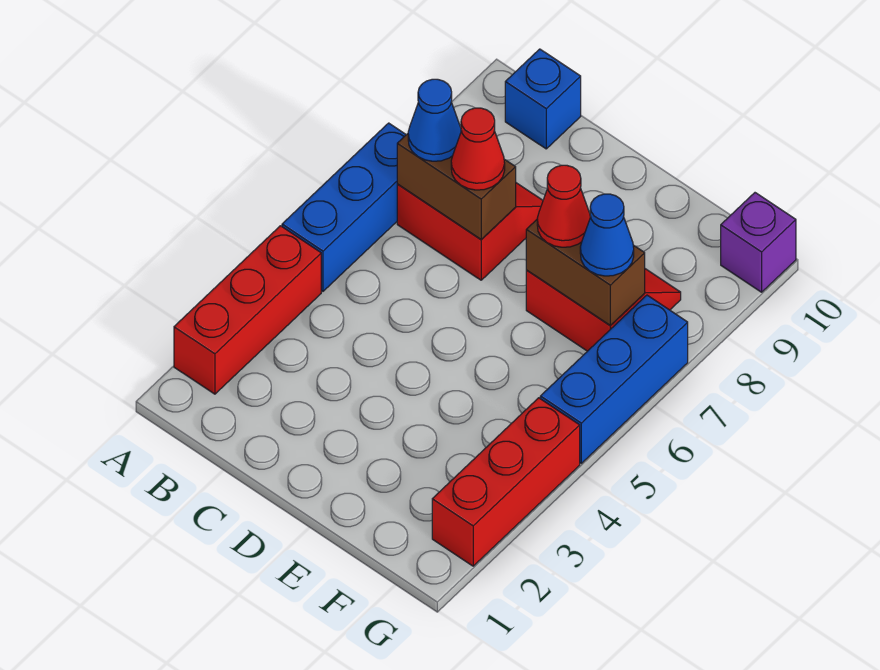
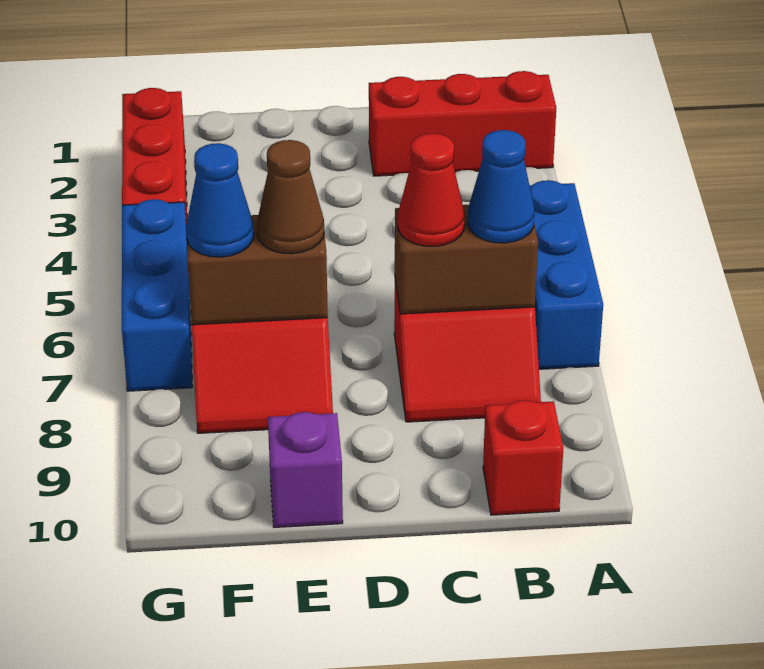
red 1x3 brick [174,226,321,394] -> red 1x3 brick turned to [369,71,556,176]
blue 1x1 brick [505,49,581,149] -> red 1x1 brick [483,400,563,515]
red 1x1 cone [537,165,590,247] -> brown 1x1 cone [257,140,324,254]
purple 1x1 brick [721,193,796,292] -> purple 1x1 brick moved to [268,412,343,527]

